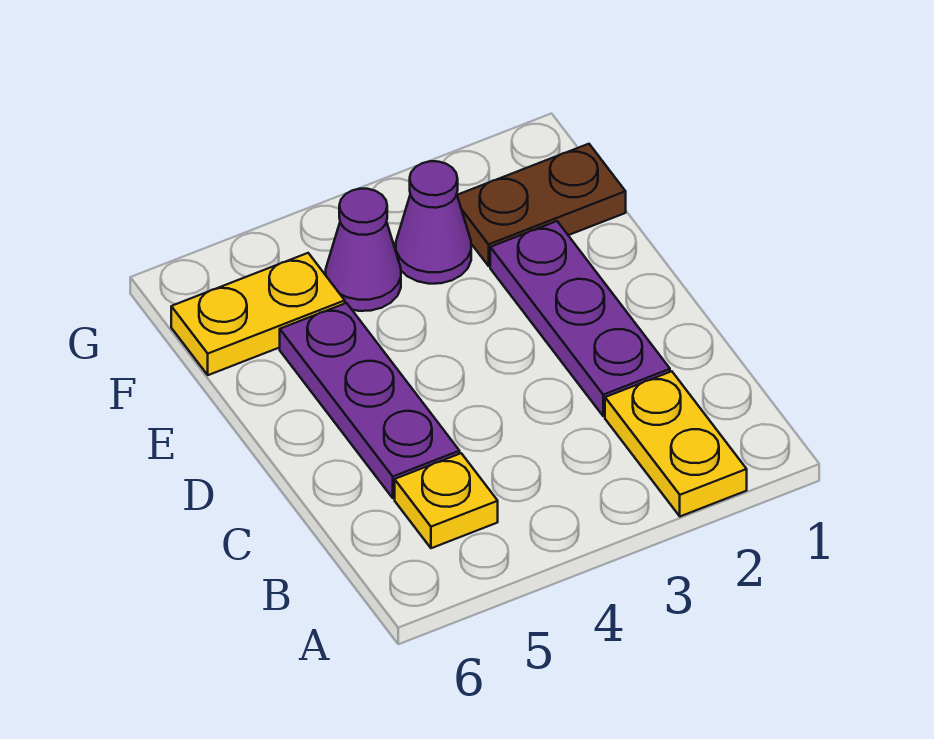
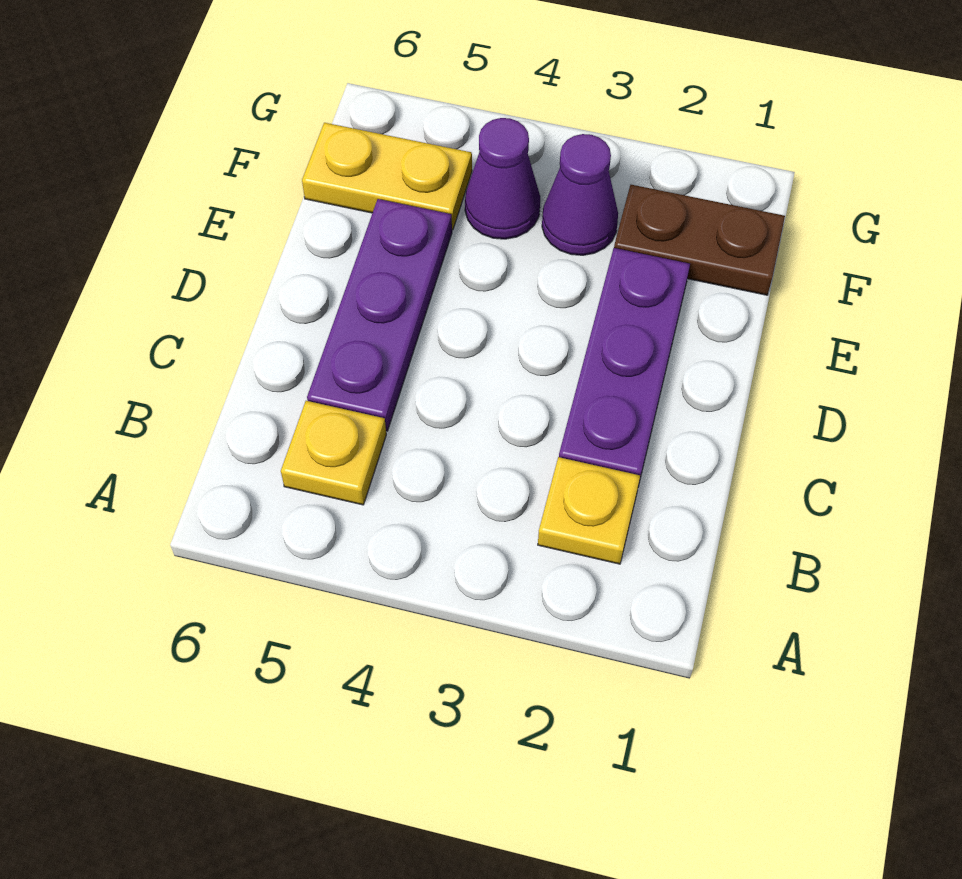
yellow 1x2 plate [605,371,747,516] -> yellow 1x1 plate [538,457,640,564]

